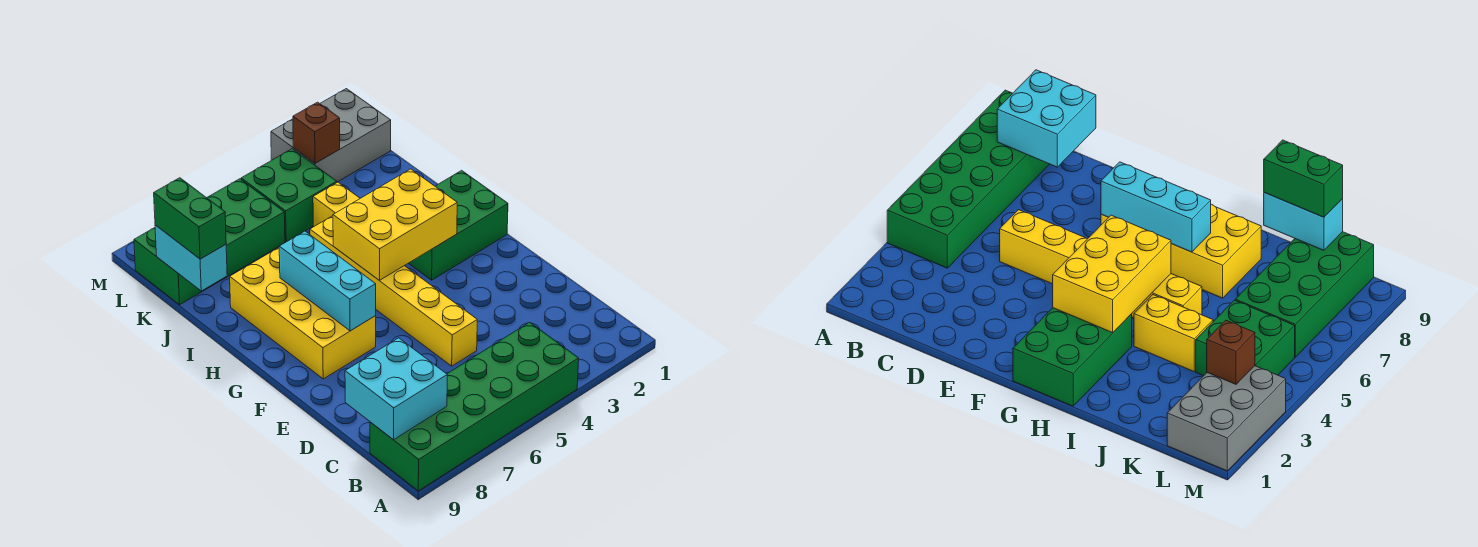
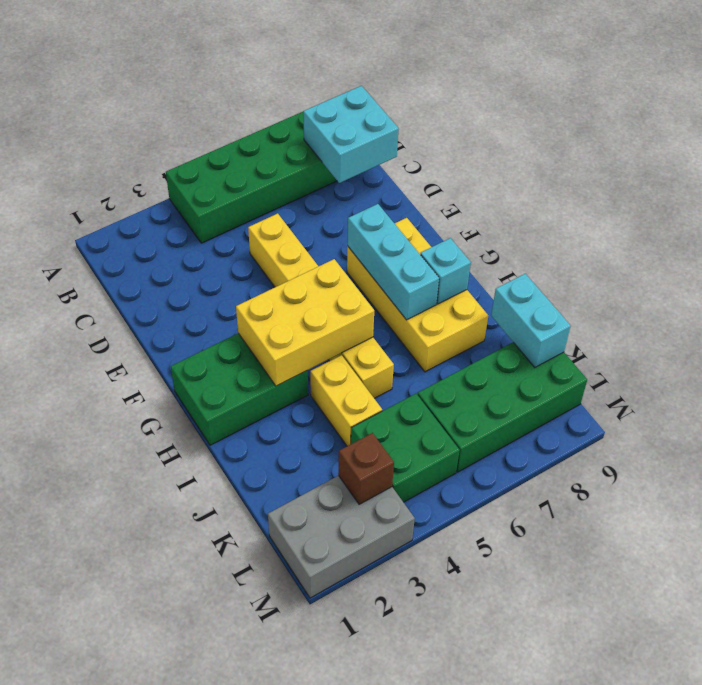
none -> cyan 1x1 brick [420,238,471,304]
green 1x2 brick [154,178,226,259] -> none

